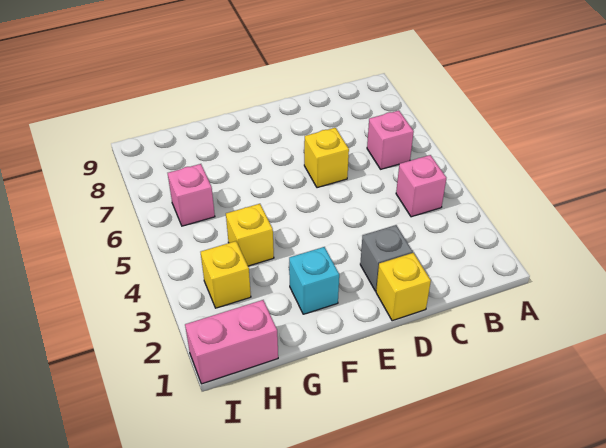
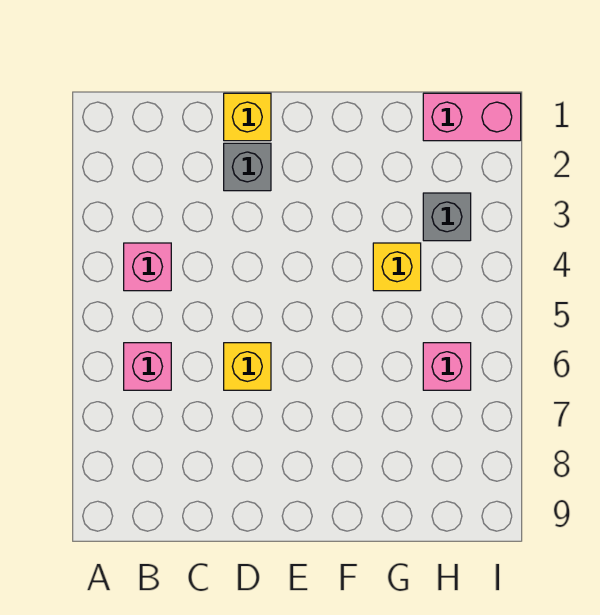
cyan 1x1 brick [289,247,339,314] -> none
yellow 1x1 brick [201,241,251,308] -> grey 1x1 brick [423,193,471,241]

